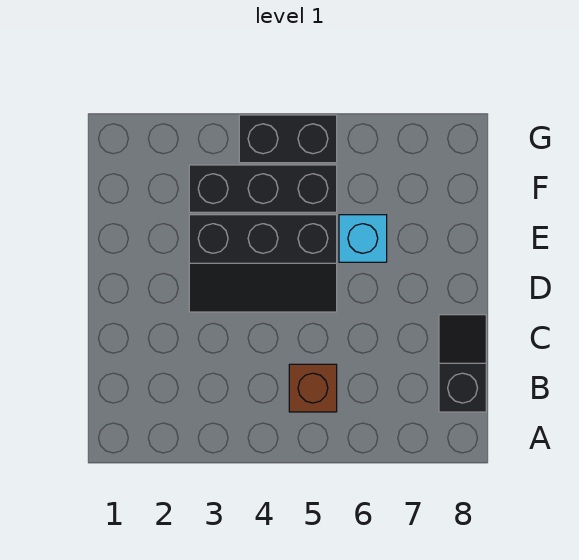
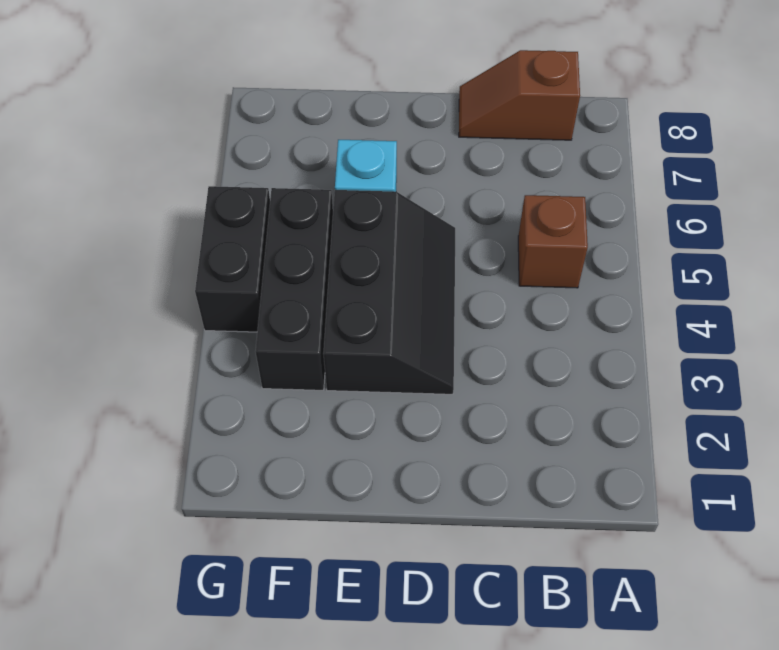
black 1x2 slope [439,315,486,412] -> brown 1x2 slope [459,50,580,140]

